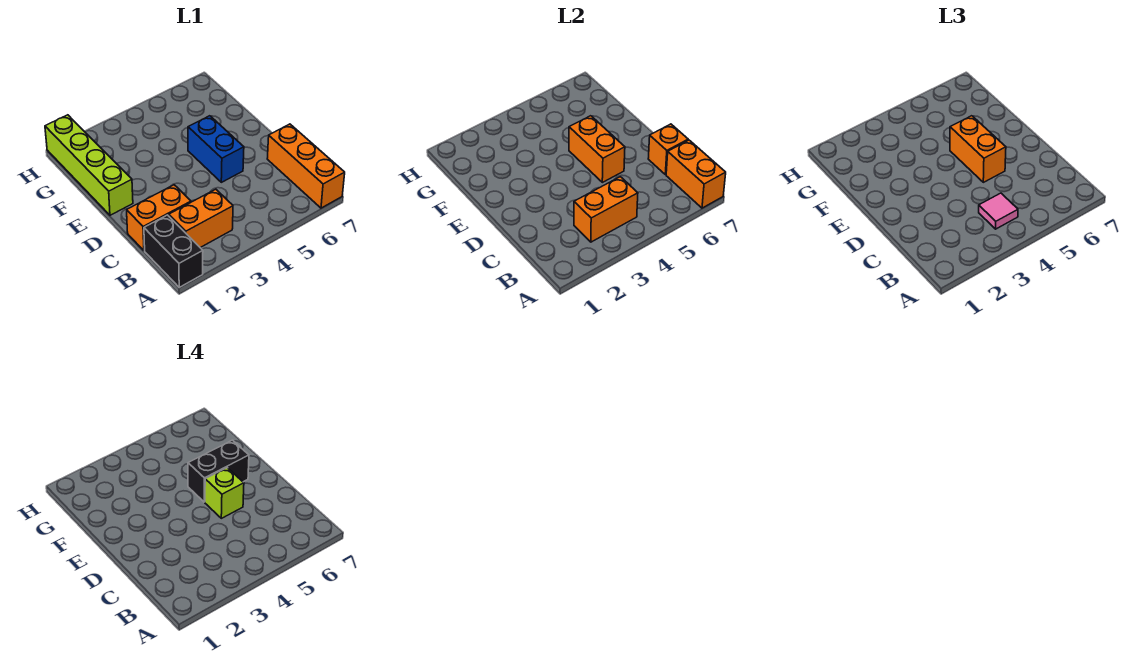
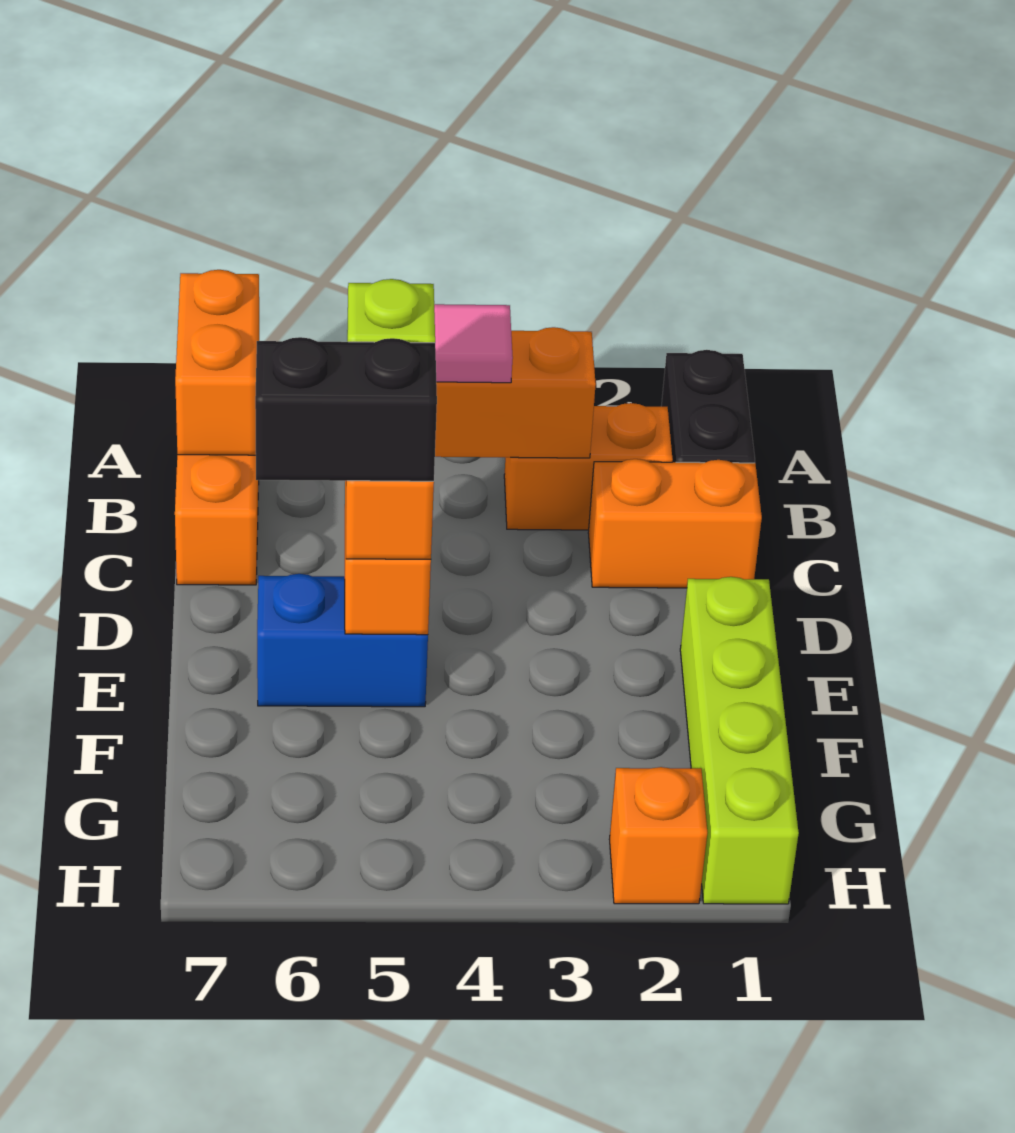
orange 1x1 brick [648,124,688,175] -> orange 1x1 brick moved to [609,767,707,904]
blue 1x2 brick [188,116,244,182] -> blue 1x2 brick turned to [257,574,428,707]

